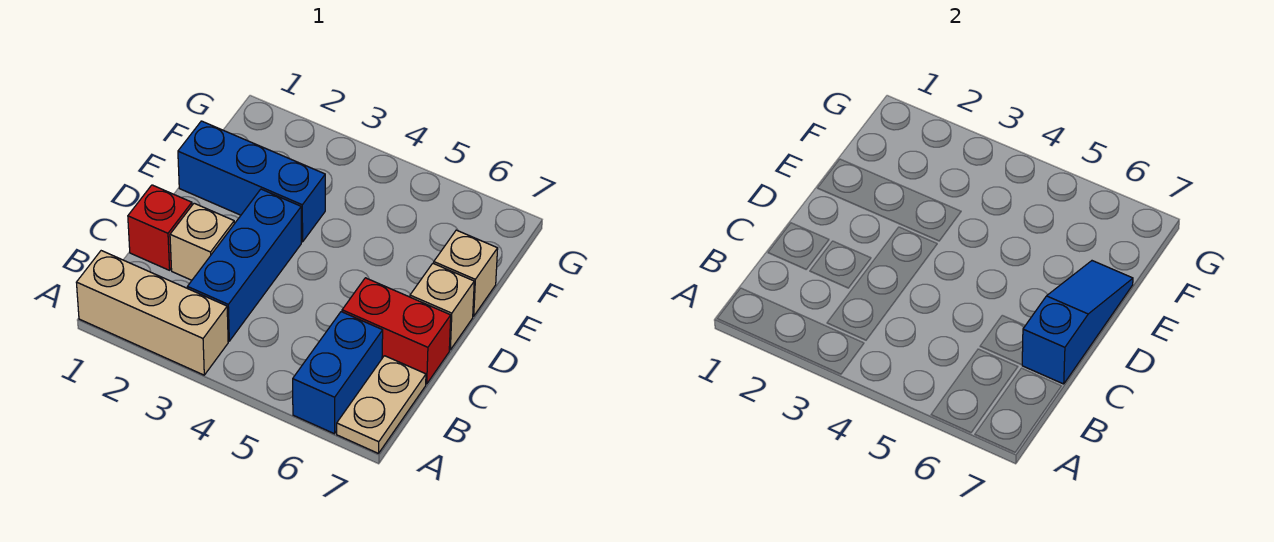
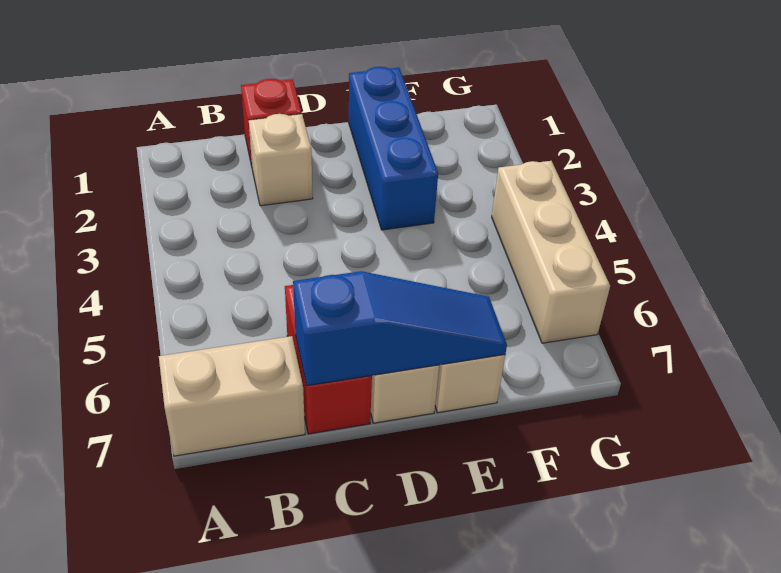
tan 1x3 brick [76,251,228,375] -> tan 1x3 brick moved to [492,161,610,343]
blue 1x2 brick [293,312,383,434] -> none
tan 1x2 plate [337,356,426,453] -> tan 1x2 brick [159,336,305,456]
blue 1x3 brick [187,189,301,341] -> none

